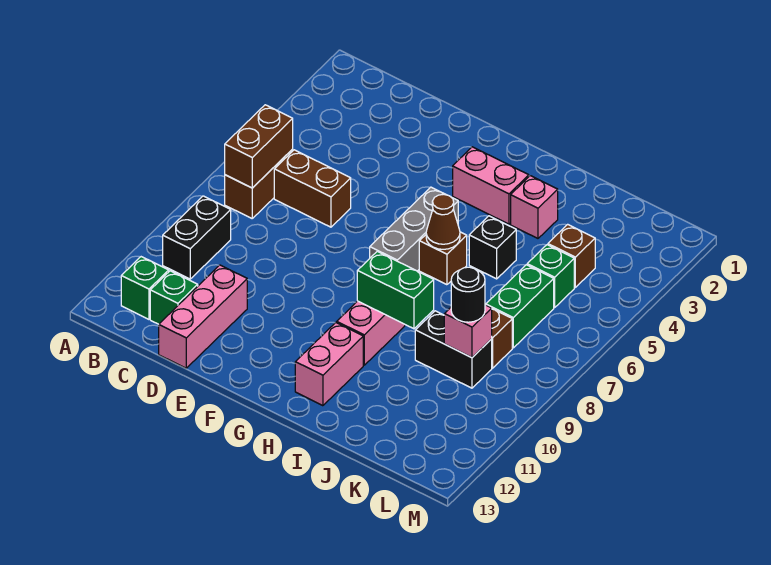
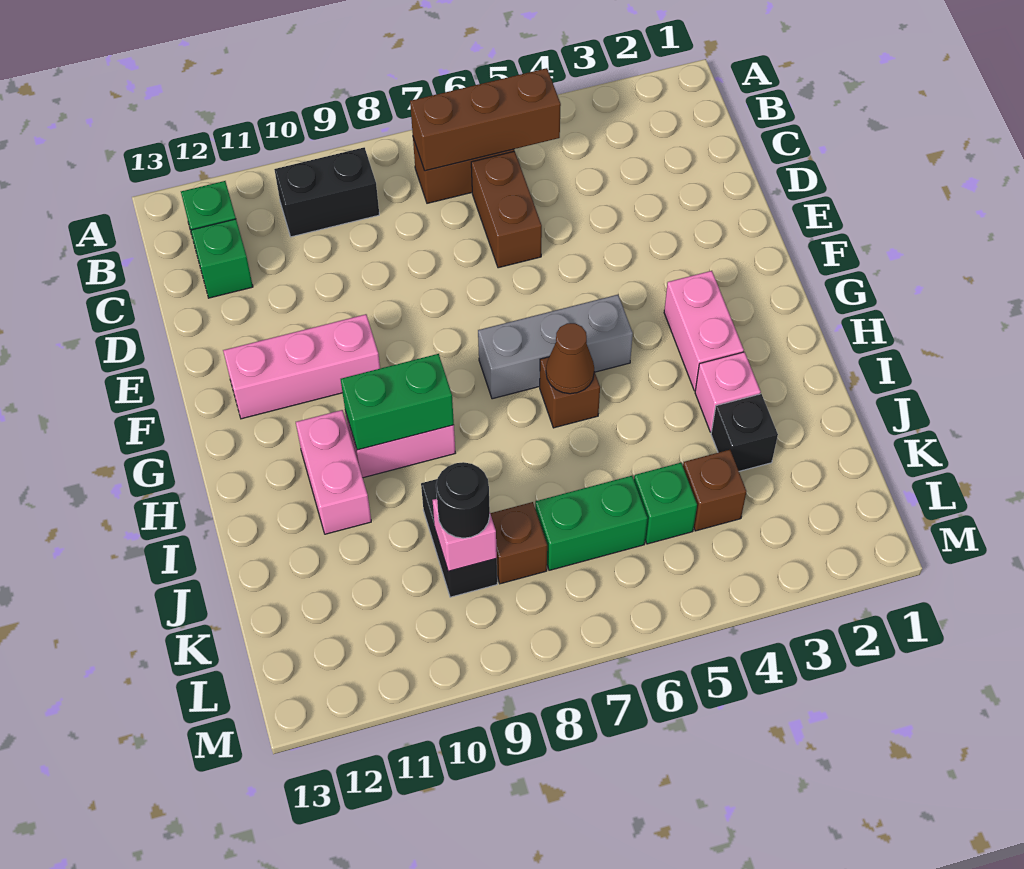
brown 1x2 brick [225,105,293,188] -> brown 1x3 brick [410,68,561,171]
pink 1x3 brick [159,265,247,368] -> pink 1x3 brick moved to [223,314,380,419]
green 1x2 brick [357,251,434,329] -> green 1x2 brick turned to [341,354,454,450]
pink 1x2 brick [295,323,363,406] -> pink 1x2 brick turned to [296,410,371,534]
black 1x1 brick [469,216,516,279] -> black 1x1 brick moved to [711,394,778,471]

